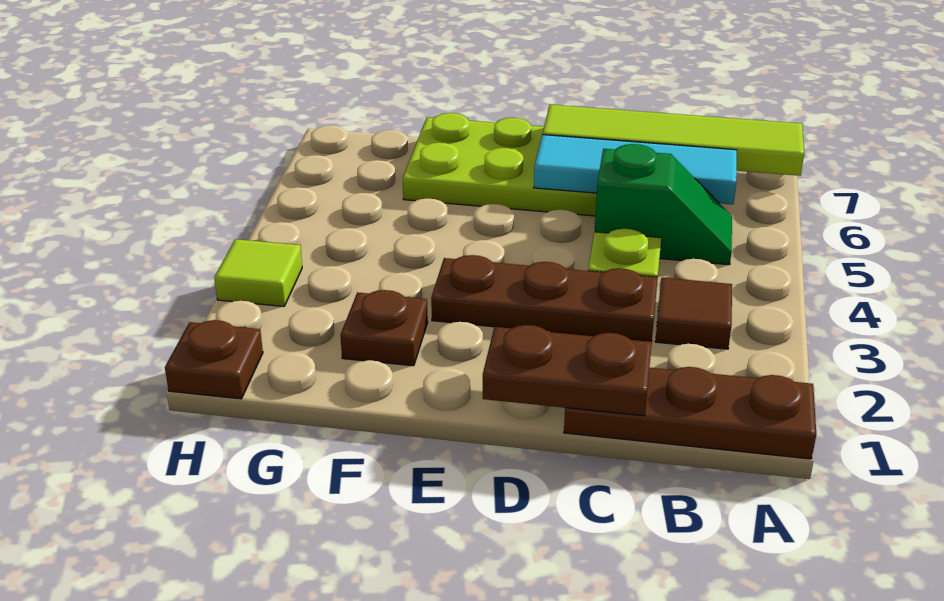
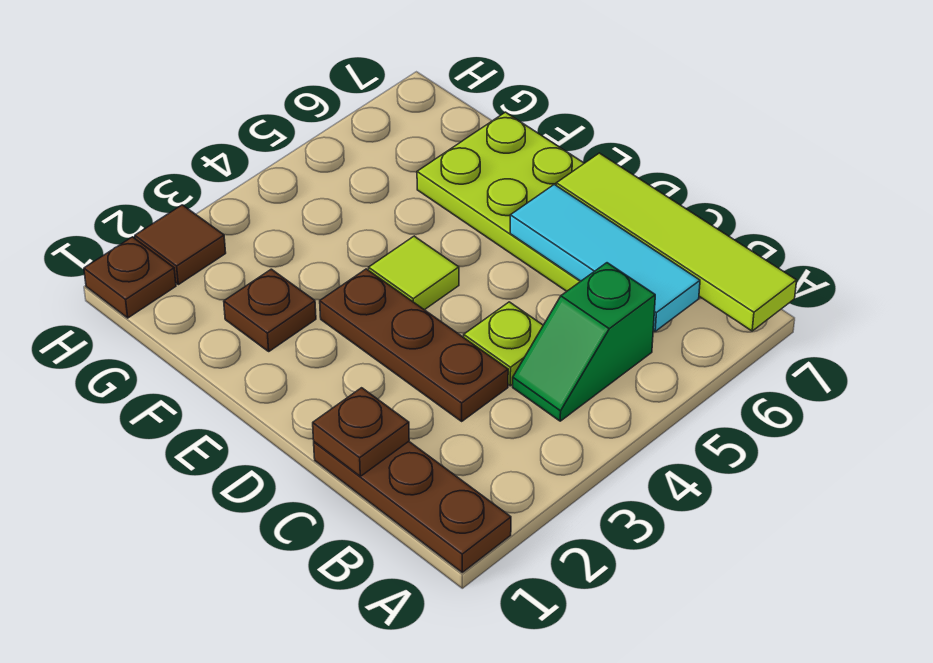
brown 1x1 tile [655,278,732,349] -> brown 1x1 tile moved to [135,205,226,285]
green 1x2 slope [595,144,732,265] -> green 1x2 slope turned to [513,263,655,421]
brown 1x2 plate [483,325,652,416] -> brown 1x1 plate [313,388,409,476]
lime 1x1 tile [214,239,302,306] -> lime 1x1 tile moved to [369,236,459,310]

